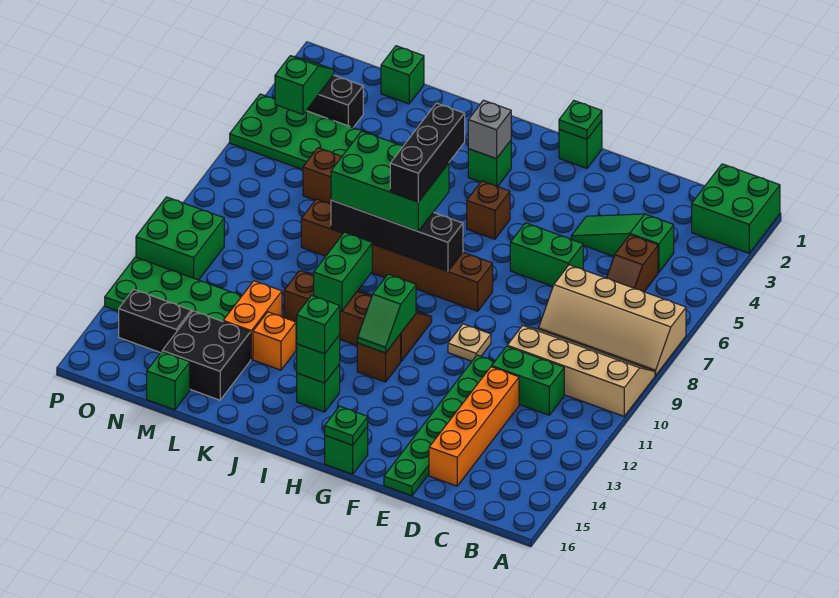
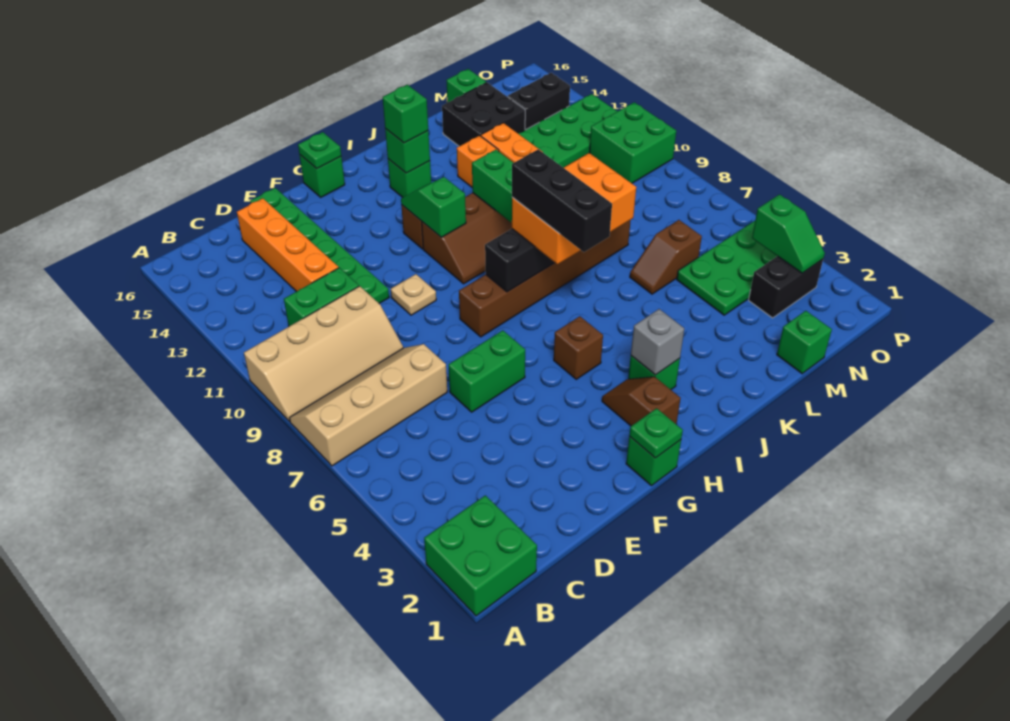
green 1x3 slope [571,214,674,273] -> none
brown 1x2 slope [607,235,658,292] -> brown 1x2 slope moved to [602,377,681,426]
green 2x3 brick [331,131,449,231] -> orange 2x3 brick [512,153,636,264]

